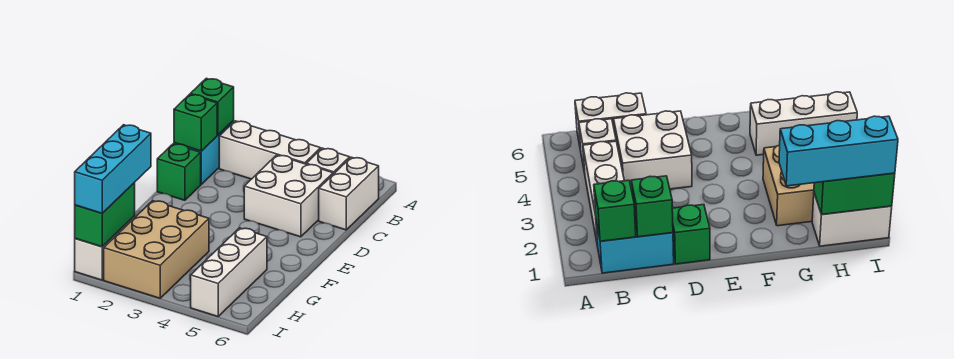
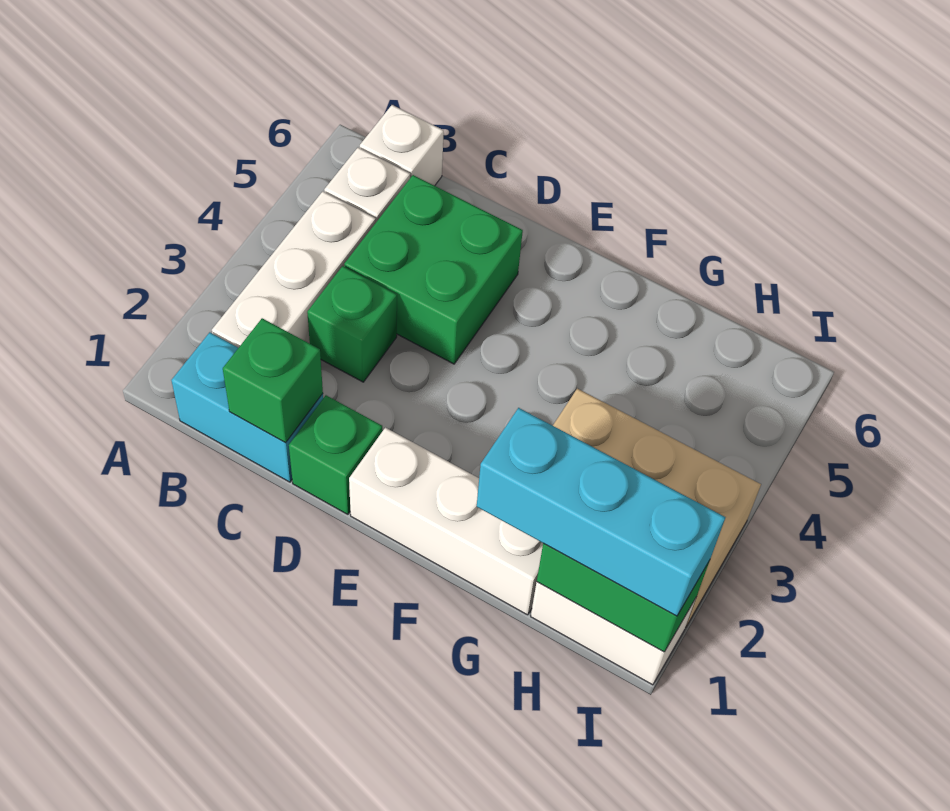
green 1x1 brick [190,78,234,135] -> green 1x1 brick moved to [307,266,397,382]
white 1x2 brick [319,157,379,230] -> white 1x1 brick [360,105,444,186]
white 2x2 brick [244,155,333,237] -> green 2x2 brick [344,175,523,364]
white 1x3 brick [191,228,267,317] -> white 1x3 brick moved to [349,428,543,615]

